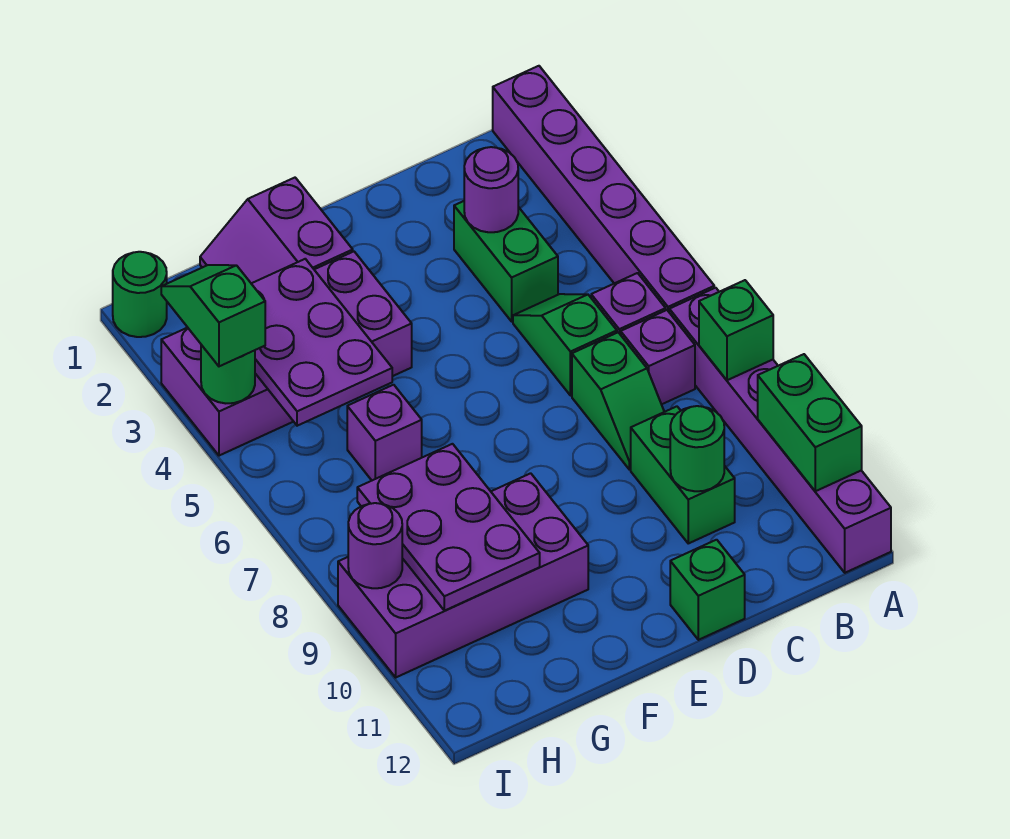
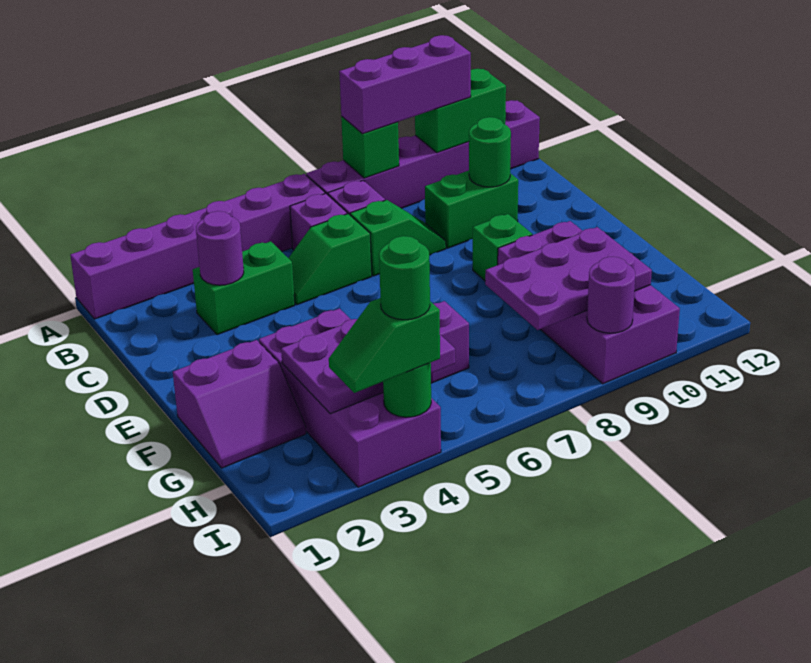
none -> purple 1x3 brick [339,35,471,134]
green 1x1 brick [670,540,745,640] -> green 1x1 brick moved to [473,214,532,281]
green 1x1 round brick [113,252,167,337] -> green 1x1 round brick moved to [379,236,430,320]

